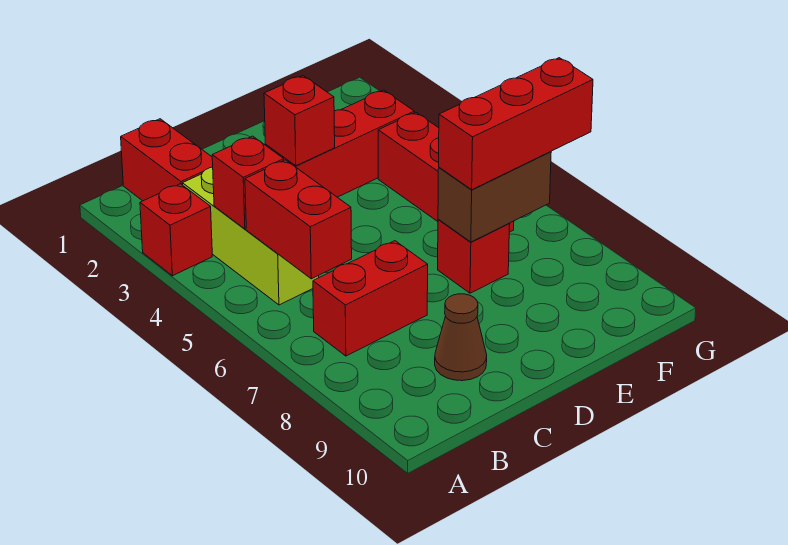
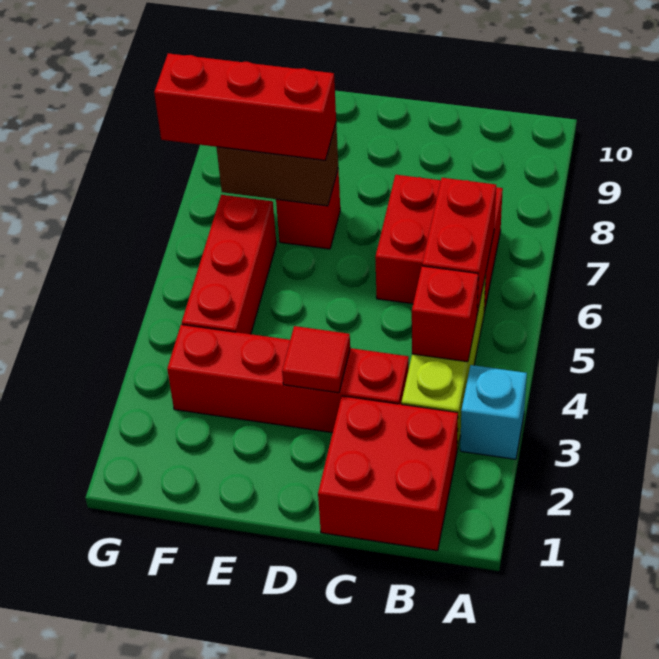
red 1x1 brick [140,184,212,276] -> cyan 1x1 brick [460,365,527,459]
red 1x2 brick [121,119,213,201] -> red 2x2 brick [318,396,458,551]
red 1x2 brick [313,241,428,356] -> red 2x2 brick [375,175,503,312]
brown 1x1 cone [435,294,487,381] -> none
red 1x1 brick [264,76,335,166] -> red 1x1 tile [282,326,350,393]

